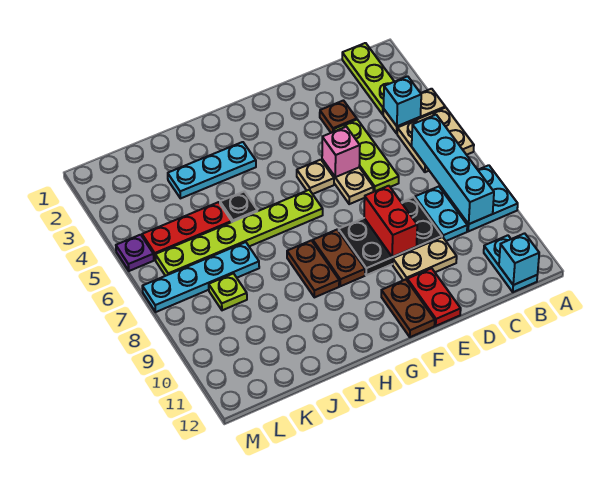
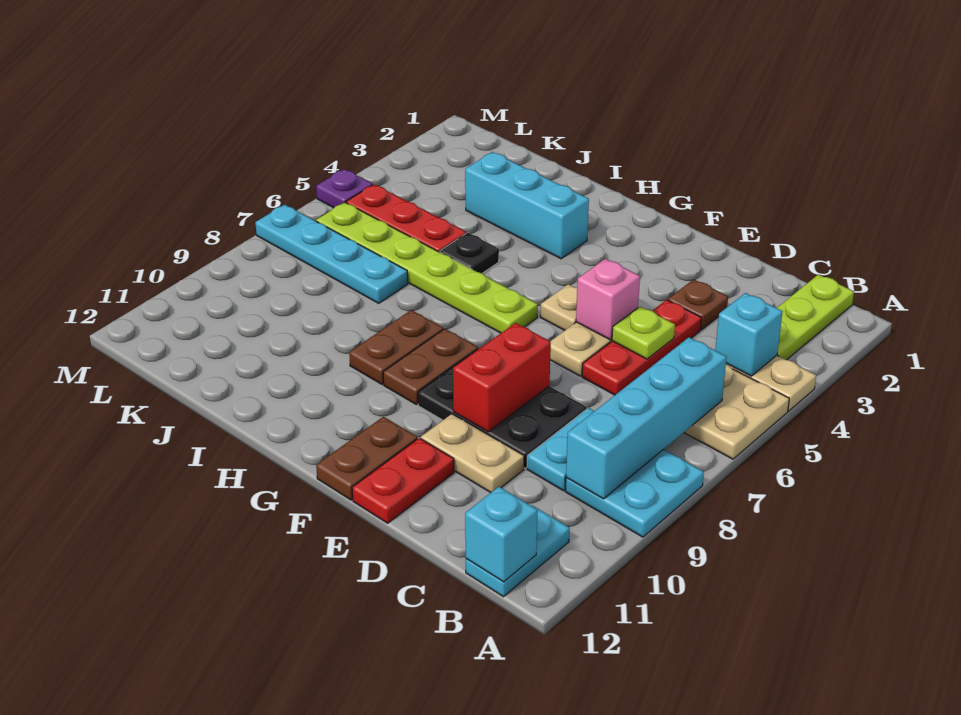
lime 1x3 plate [334,120,399,192] -> red 1x3 plate [582,300,701,395]
cyan 1x3 plate [168,142,256,198] -> cyan 1x3 brick [465,152,589,259]
lime 1x1 plate [209,274,247,310] -> lime 1x1 plate moved to [612,307,675,359]

